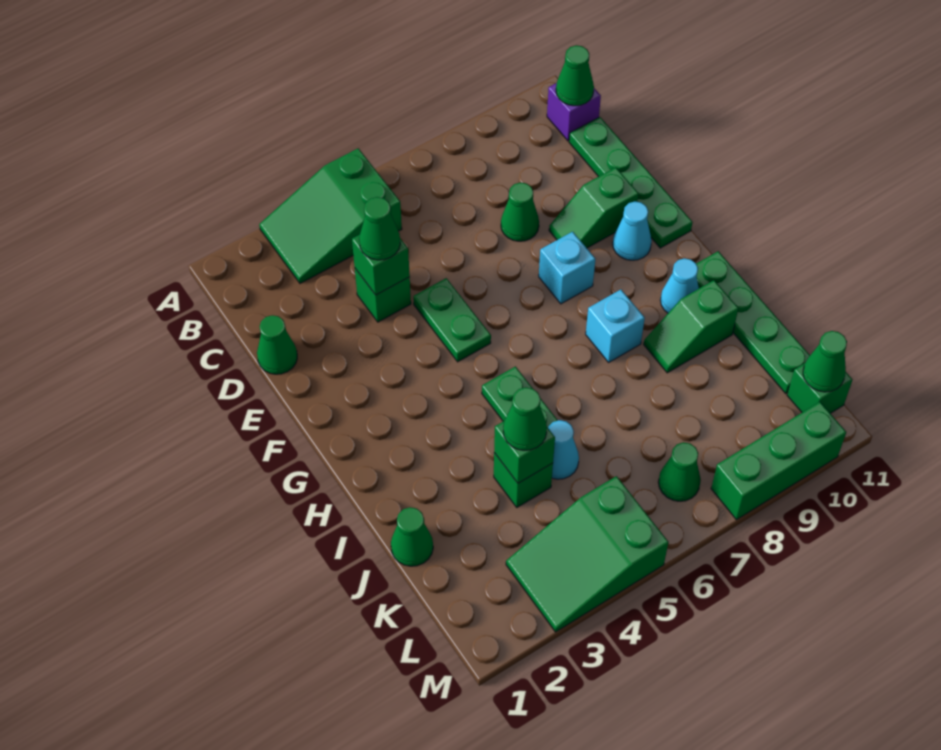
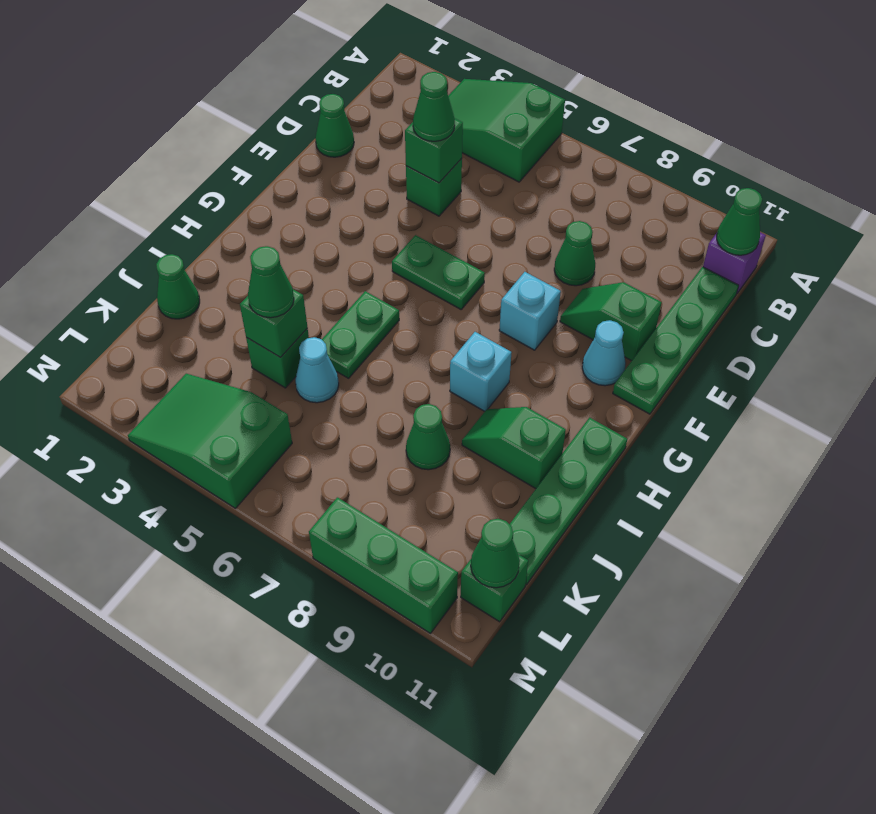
green 1x2 plate [413,278,491,362] -> green 1x2 plate turned to [392,235,485,309]
cyan 1x1 cone [660,258,699,313] -> none
green 1x1 cone [658,442,701,501] -> green 1x1 cone moved to [406,404,450,470]

